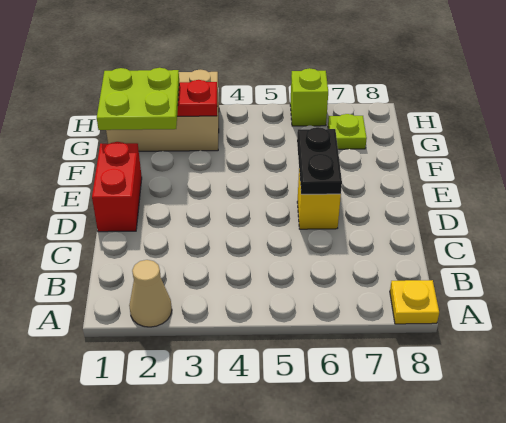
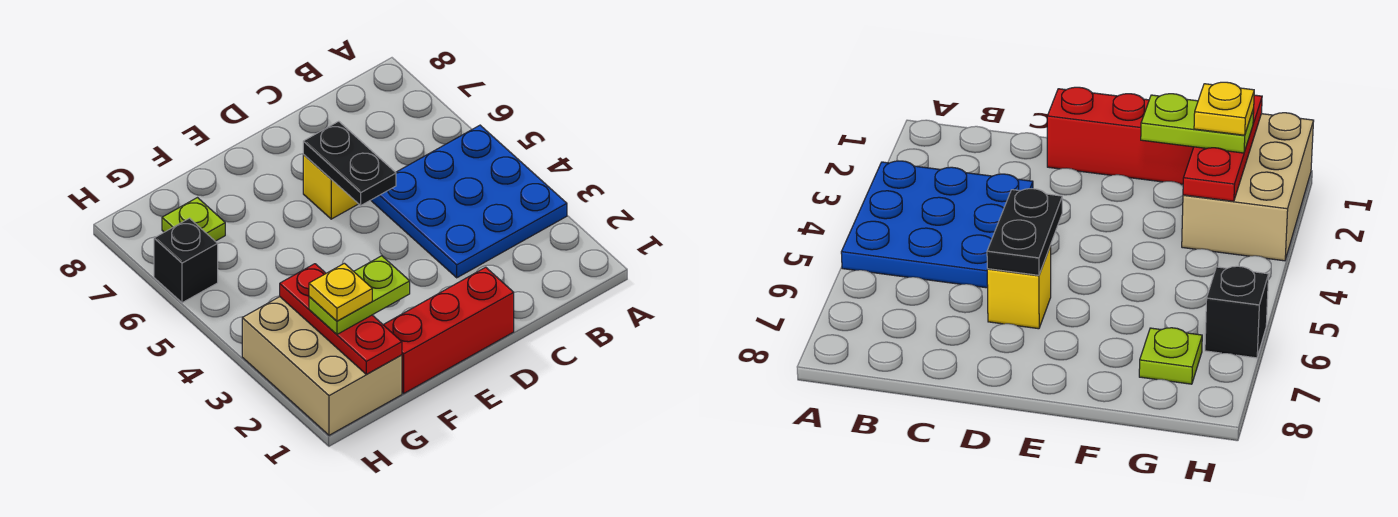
tan 1x1 cone [129,260,172,327] -> none
none -> blue 3x3 plate [371,125,567,278]
yellow 1x1 plate [390,280,439,324] -> yellow 1x1 plate moved to [309,263,372,321]
red 1x2 brick [92,142,142,232] -> red 1x3 brick [383,267,514,393]
black 1x2 plate [297,127,342,194] -> black 1x2 plate turned to [303,121,396,205]
lime 2x2 plate [97,68,179,130] -> lime 1x2 plate [309,256,410,334]
lime 1x1 brick [290,68,328,126] -> black 1x1 brick [154,218,218,303]

